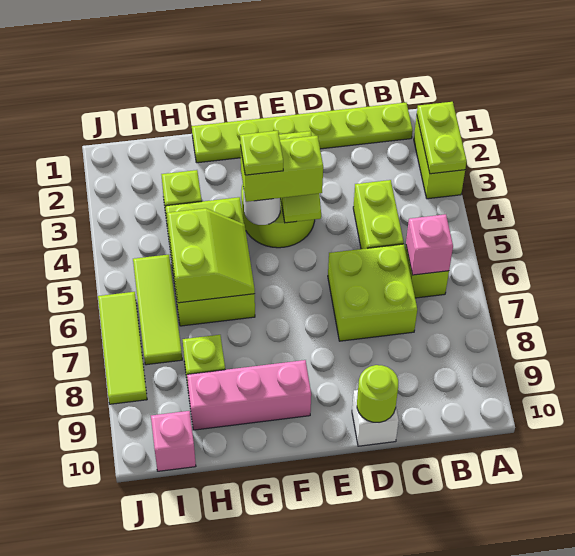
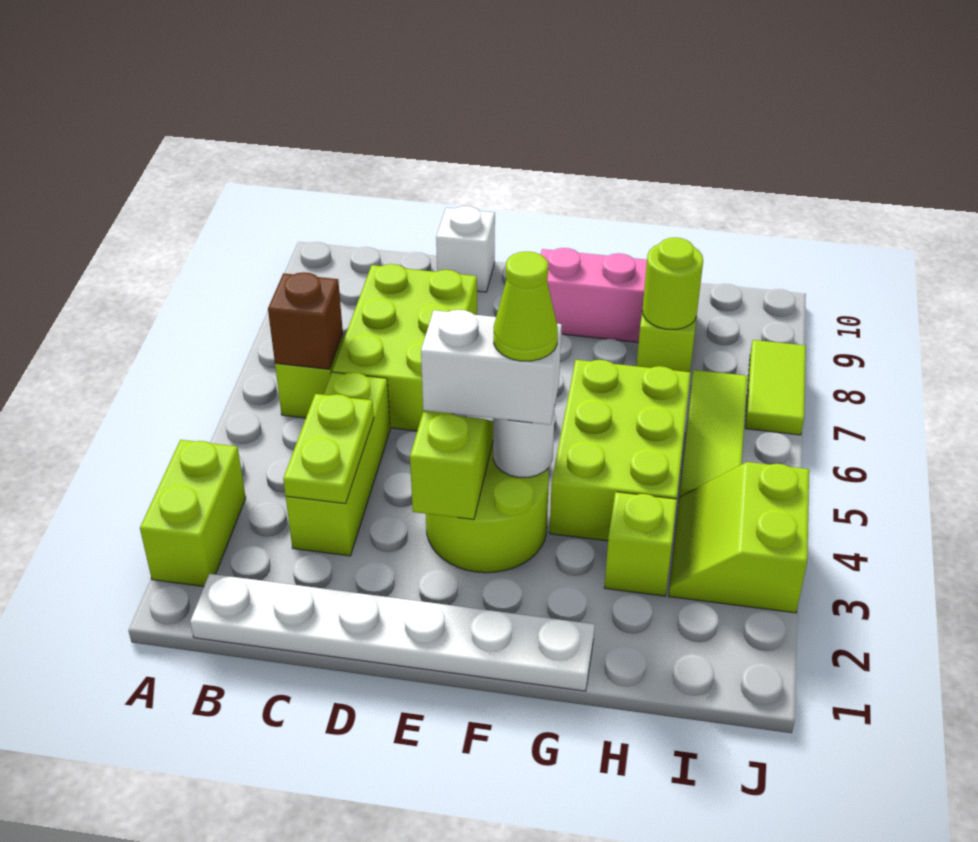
lime 1x2 plate [417,102,467,174] -> lime 1x2 plate moved to [283,394,374,504]
lime 1x6 plate [192,103,413,163] -> white 1x6 plate [190,574,595,691]
pink 1x1 brick [406,214,453,275] -> brown 1x1 brick [268,272,343,369]
lime 1x2 brick [353,180,404,249] -> lime 1x3 brick [286,372,390,556]
lime 2x2 brick [328,244,417,341] -> lime 2x3 brick [333,264,477,431]
lime 1x1 round brick [357,365,398,423] -> lime 1x1 round brick moved to [643,237,703,329]
lime 1x2 brick [240,136,323,202] -> white 1x2 brick [421,310,562,425]
lime 1x1 plate [240,131,283,175] -> lime 1x1 cone [494,251,558,361]
lime 2x2 slope [167,208,255,303] -> lime 2x2 slope moved to [669,462,809,613]
pink 1x1 brick [151,411,196,471] -> none
lime 1x3 tile [98,292,147,404] -> lime 1x2 tile [745,340,806,435]

